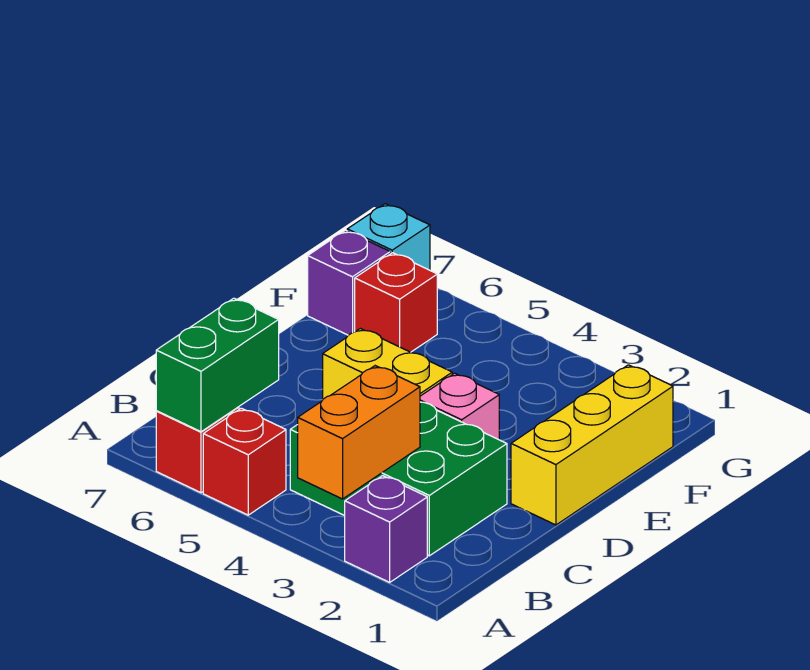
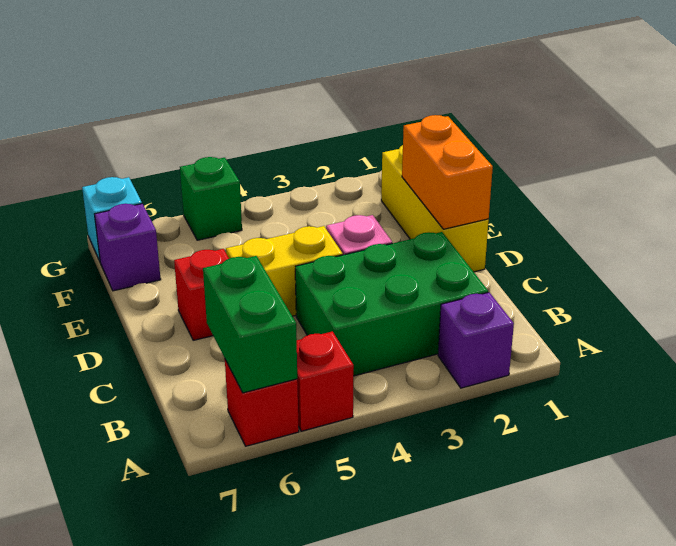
orange 1x2 brick [298,366,420,499] -> orange 1x2 brick moved to [402,115,493,229]
red 1x1 brick [355,253,437,352] -> red 1x1 brick moved to [174,249,229,340]
none -> green 1x1 brick [180,157,242,240]

